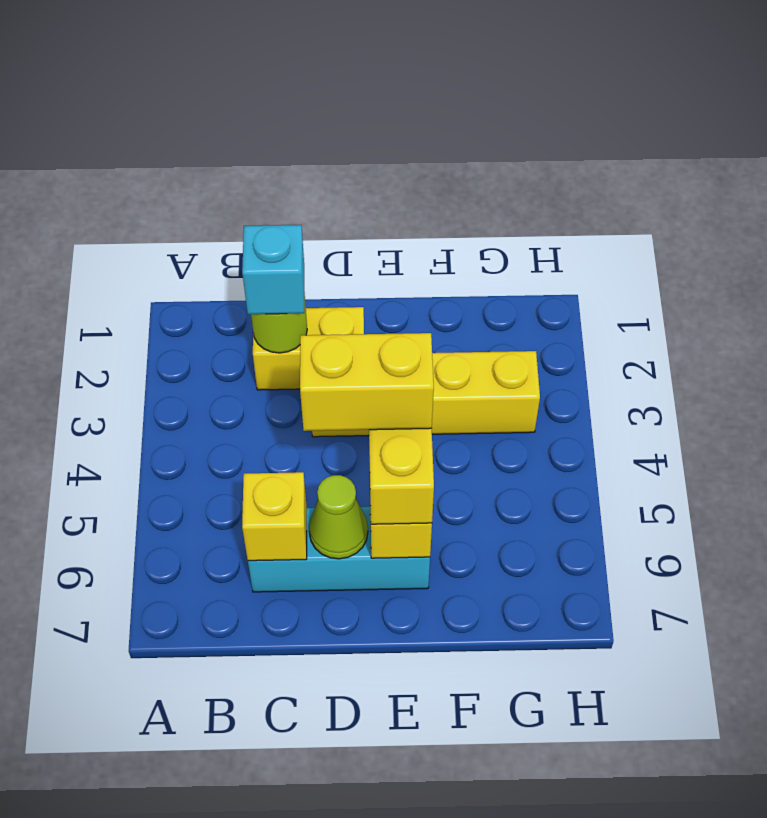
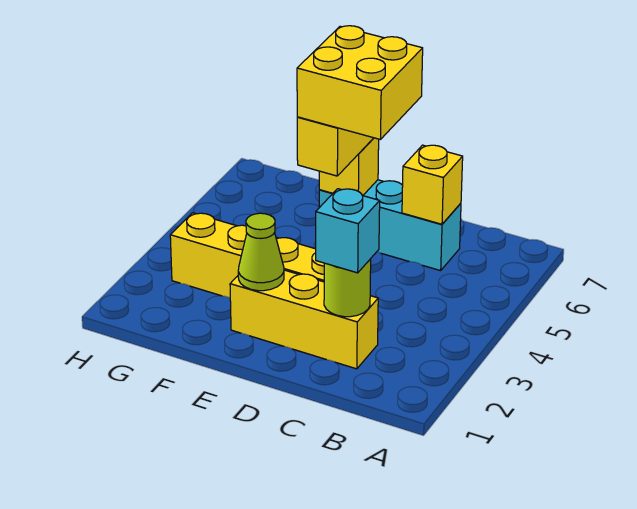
yellow 1x2 brick [253,307,364,390] -> yellow 1x3 brick [230,270,378,369]
yellow 1x2 brick [300,333,434,431] -> yellow 2x2 brick [297,26,423,140]
lime 1x1 cone [309,475,368,559] -> lime 1x1 cone moved to [238,213,284,291]

